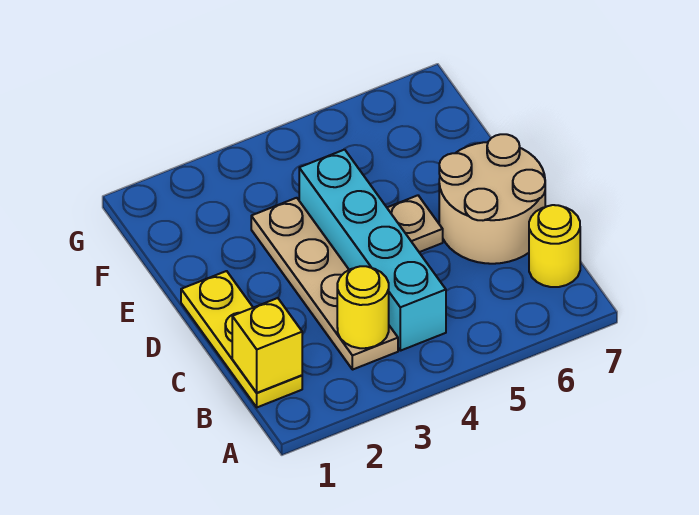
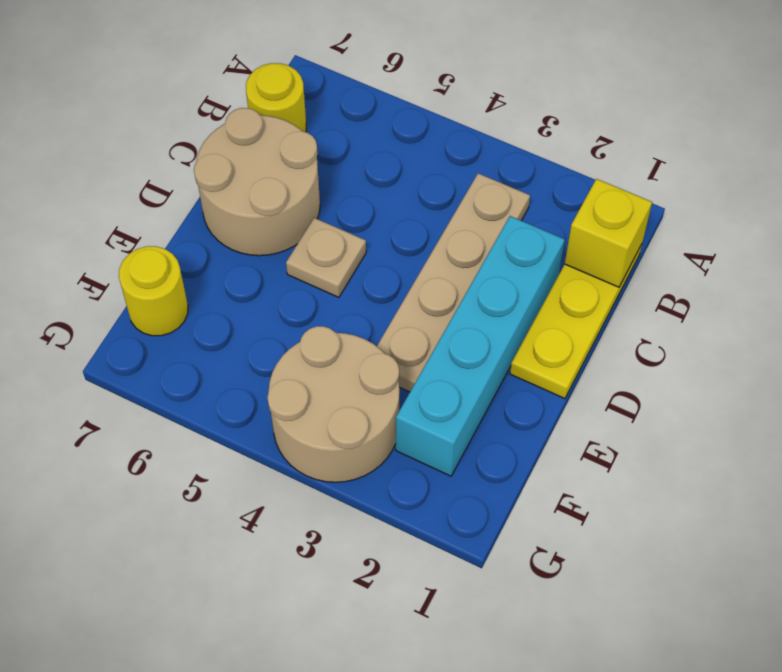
yellow 1x1 round brick [337,266,389,348] -> yellow 1x1 round brick moved to [119,246,188,336]
cyan 1x4 brick [299,150,446,351] -> cyan 1x4 brick moved to [396,216,565,476]
none -> tan 2x2 round brick [267,326,399,482]

